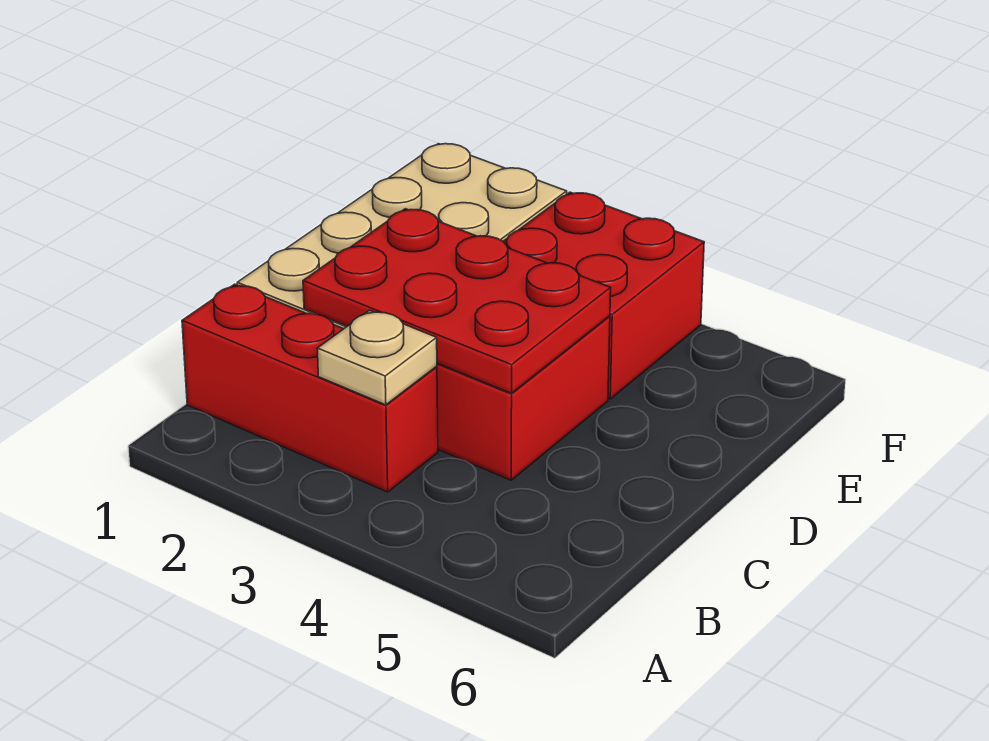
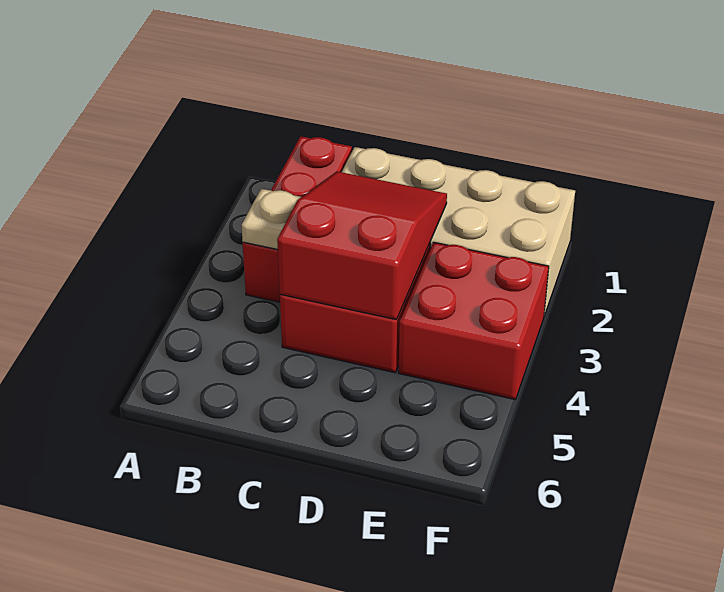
red 2x3 plate [303,209,611,393] -> red 2x3 slope [277,171,447,320]

